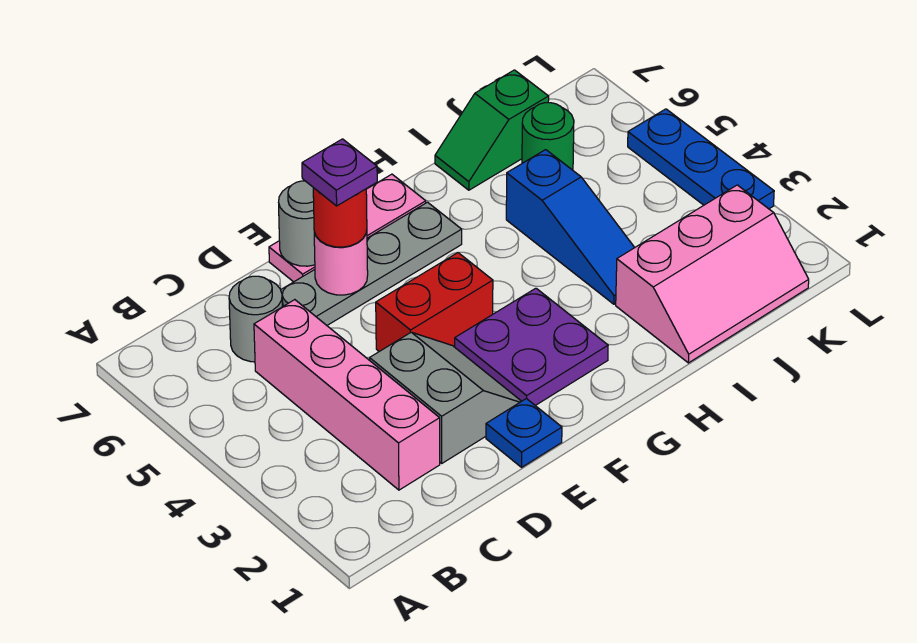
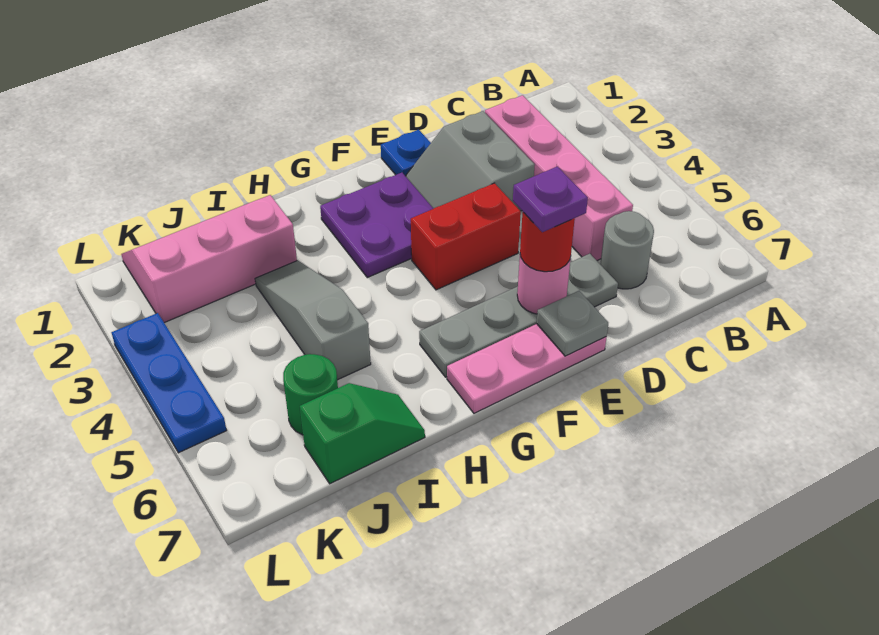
grey 1x1 round brick [279,181,315,266] -> grey 1x1 plate [537,291,608,356]
blue 1x3 slope [506,150,635,304] -> grey 1x3 slope [255,261,371,380]

